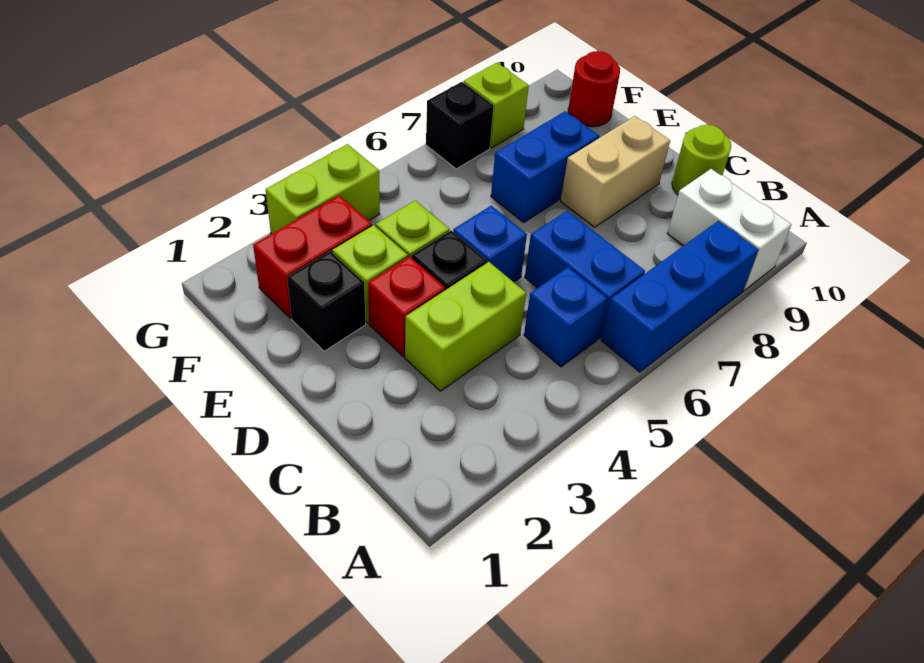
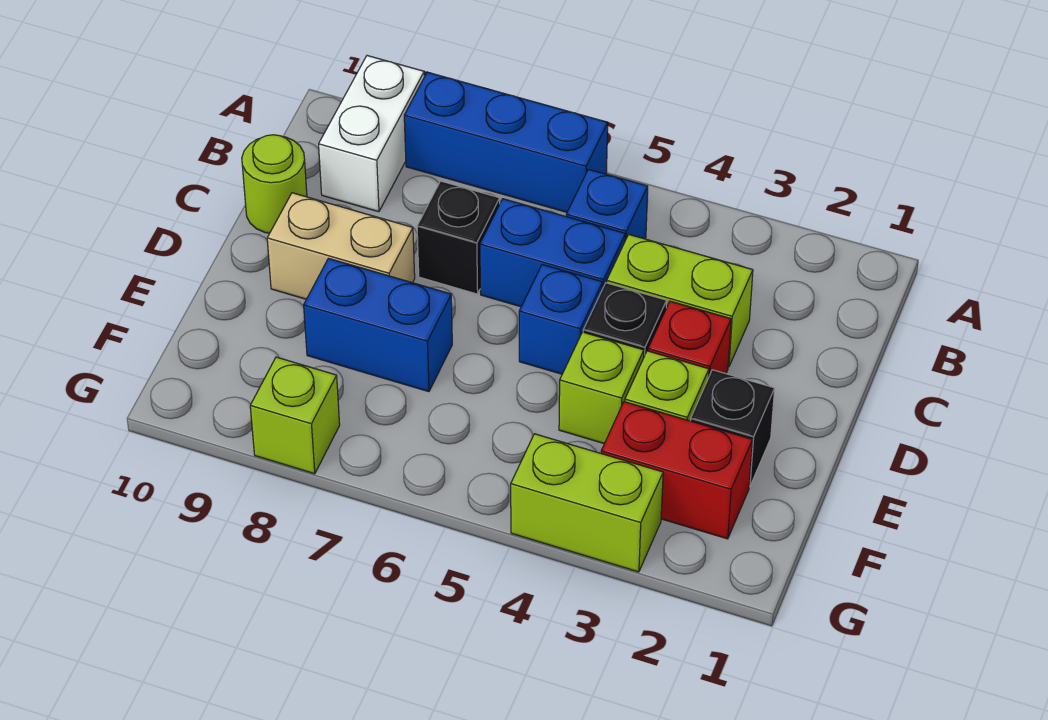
blue 1x2 brick [525,211,645,339] -> blue 1x2 brick turned to [480,199,625,307]
red 1x1 round brick [568,51,620,127] -> none
black 1x1 brick [426,82,494,169] -> black 1x1 brick moved to [417,181,500,294]

